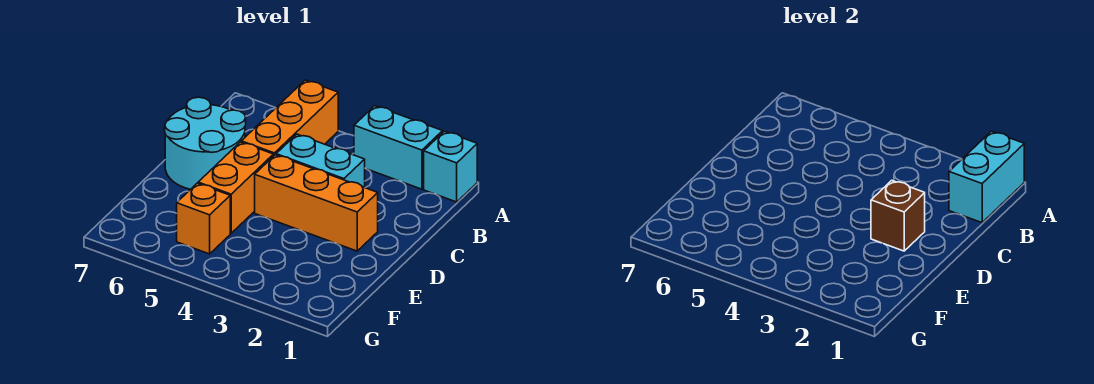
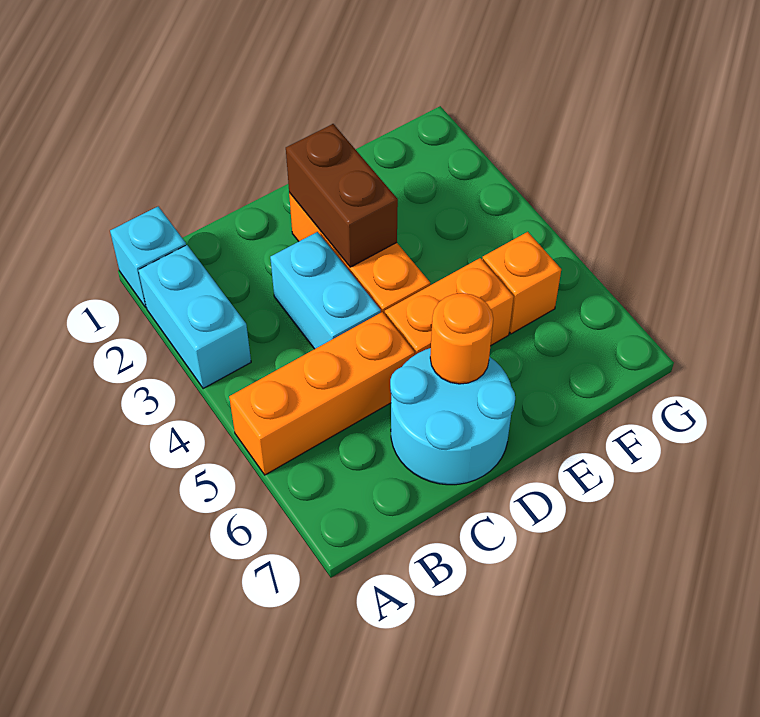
cyan 1x2 brick [949,131,1024,223] -> none
brown 1x1 brick [871,180,925,251] -> brown 1x2 brick [286,124,398,267]
none -> orange 1x1 round brick [430,293,493,384]

